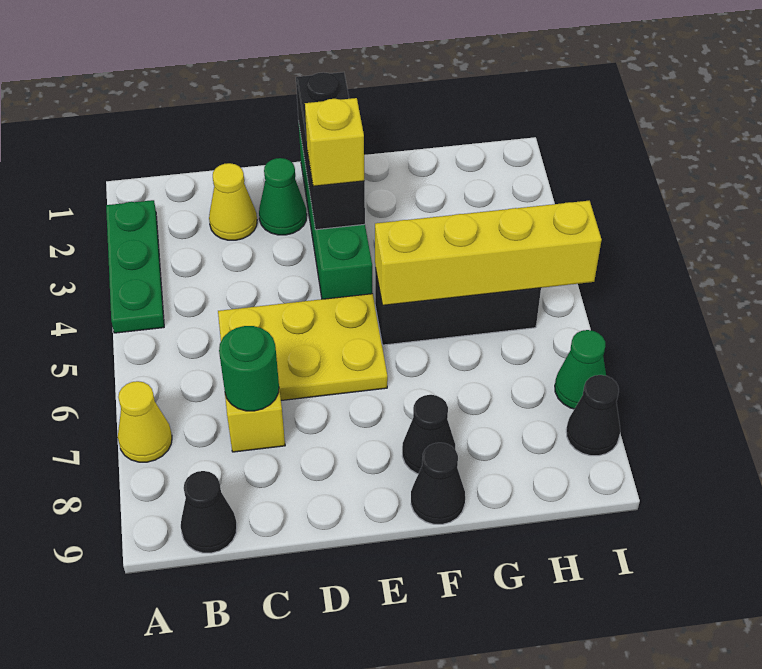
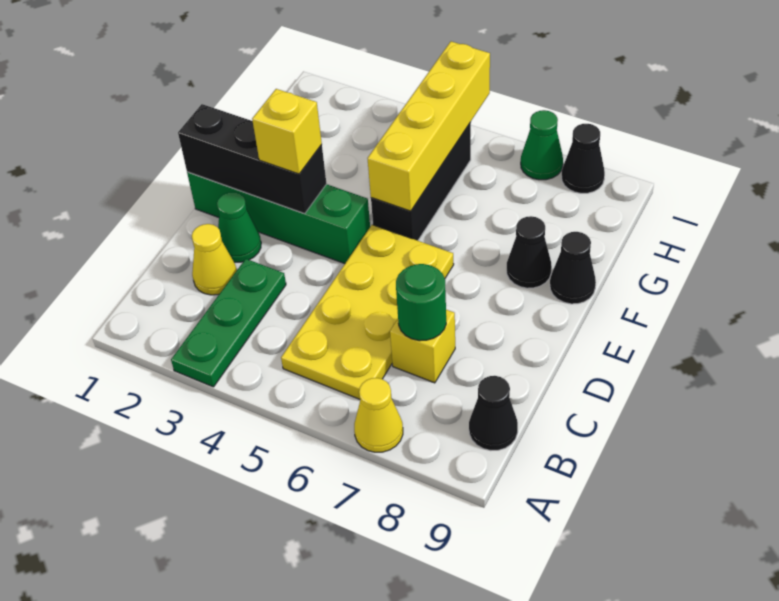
green 1x3 plate [106,200,164,333] -> green 1x3 plate turned to [171,259,286,387]
yellow 2x3 plate [218,294,388,400] -> yellow 2x4 plate [281,225,454,399]

